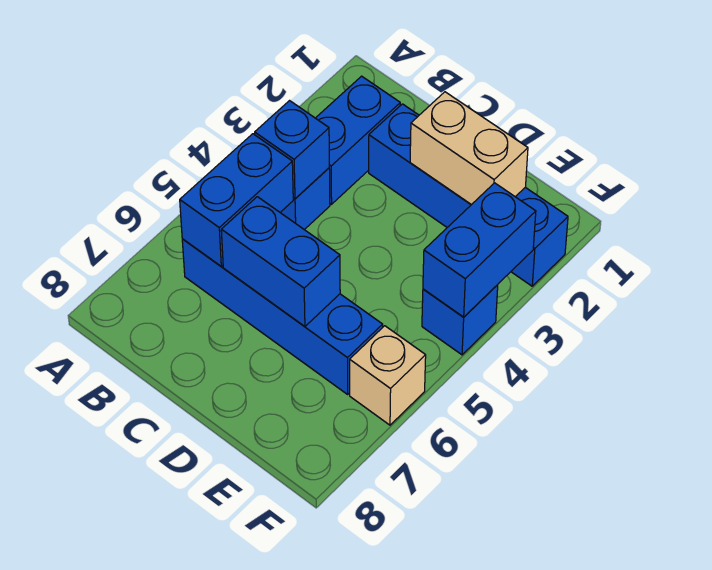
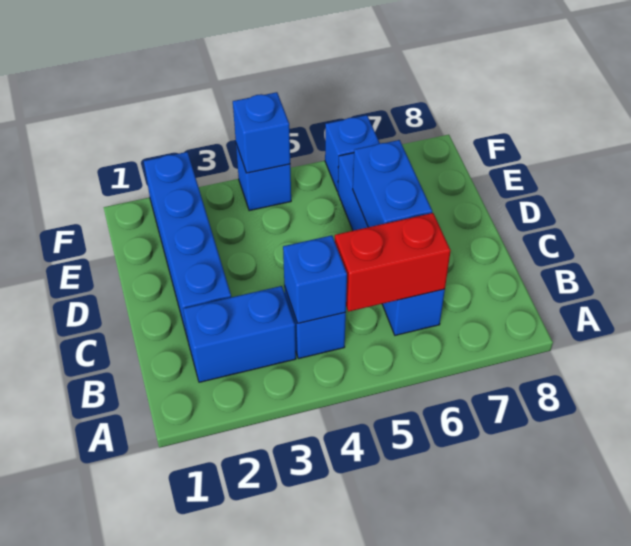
blue 1x2 brick [180,134,293,266] -> red 1x2 brick [335,213,451,312]
tan 1x2 brick [410,92,528,205] -> none
blue 1x2 brick [423,183,536,317] -> blue 1x1 brick [233,92,290,173]
tan 1x1 brick [350,326,426,425] -> blue 1x1 brick [325,115,380,192]

